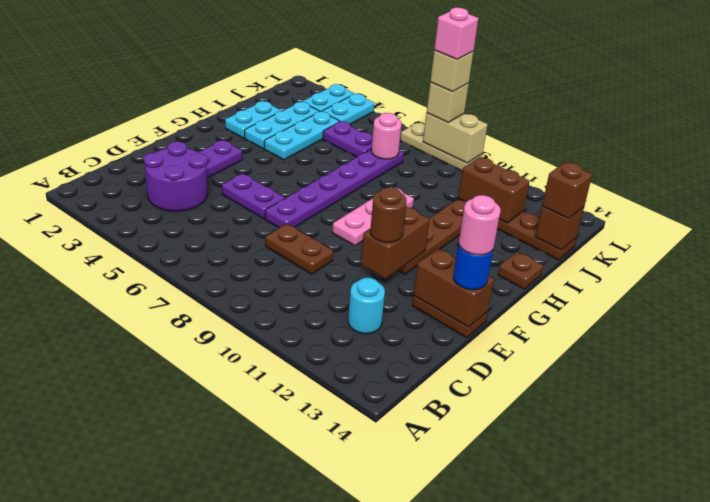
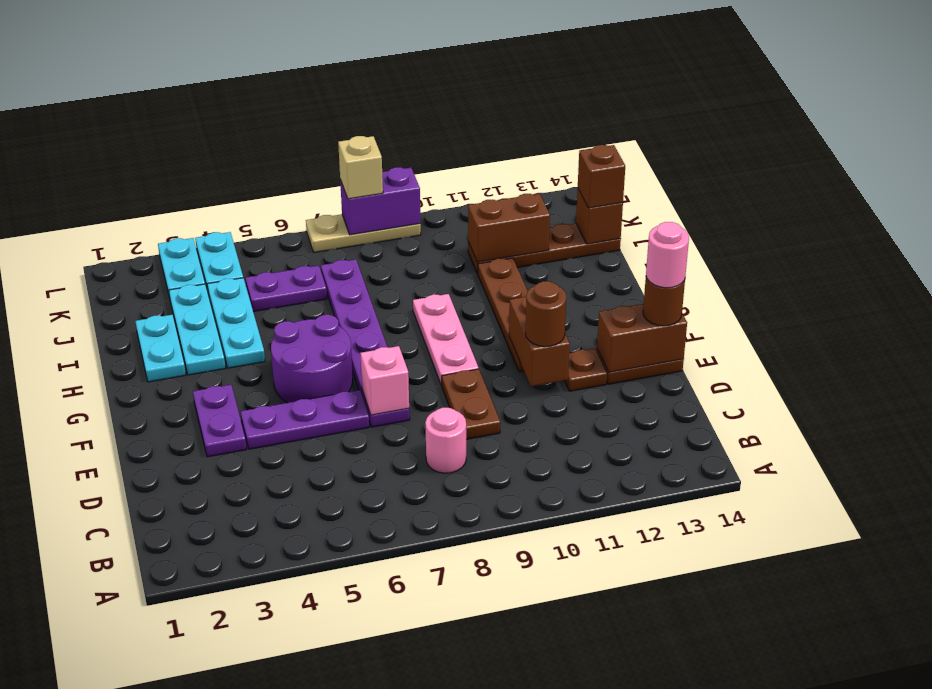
purple 2x2 round brick [144,142,208,211] -> purple 2x2 round brick moved to [271,315,353,403]
cyan 1x1 round brick [348,278,385,334] -> none
brown 1x2 plate [265,224,333,274] -> brown 1x2 plate turned to [442,369,500,439]
purple 1x2 plate [222,174,285,219] -> purple 1x3 plate [241,390,369,449]
blue 1x1 round brick [453,244,493,290] -> brown 1x1 round brick [643,277,685,326]
brown 1x1 plate [498,252,543,289] -> brown 1x1 plate moved to [564,349,607,391]
pink 1x1 round brick [371,113,401,159] -> pink 1x1 round brick moved to [425,408,466,473]
tan 1x2 brick [423,113,488,163] -> purple 1x2 brick [340,167,420,235]
tan 1x1 brick [430,50,473,92] -> none
pink 1x1 brick [434,8,478,59] -> pink 1x1 brick moved to [360,346,409,415]

